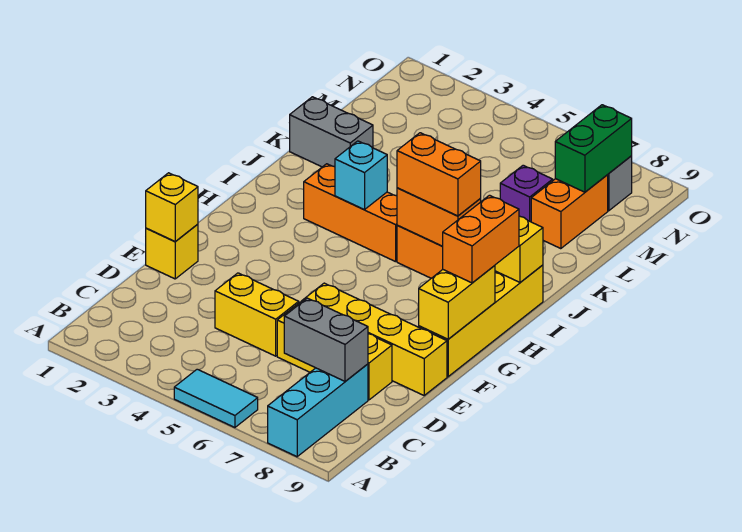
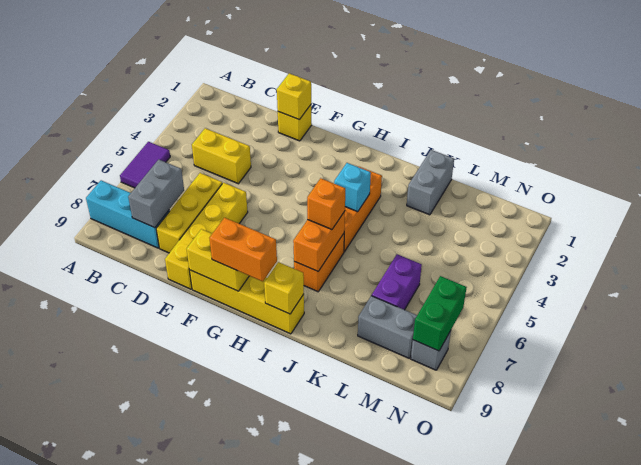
cyan 1x2 tile [174,369,258,427] -> purple 1x2 tile [120,142,170,188]
yellow 1x2 brick [215,273,299,356] -> yellow 1x2 brick turned to [192,128,251,184]
orange 1x2 brick [397,133,481,216] -> orange 1x1 brick [307,178,345,229]
purple 1x1 brick [500,165,553,222] -> purple 1x2 brick [372,254,422,310]
orange 1x2 brick [531,175,608,249] -> grey 1x2 brick [358,296,417,358]
green 1x2 brick [555,105,632,192] -> green 1x2 brick turned to [413,276,467,351]

